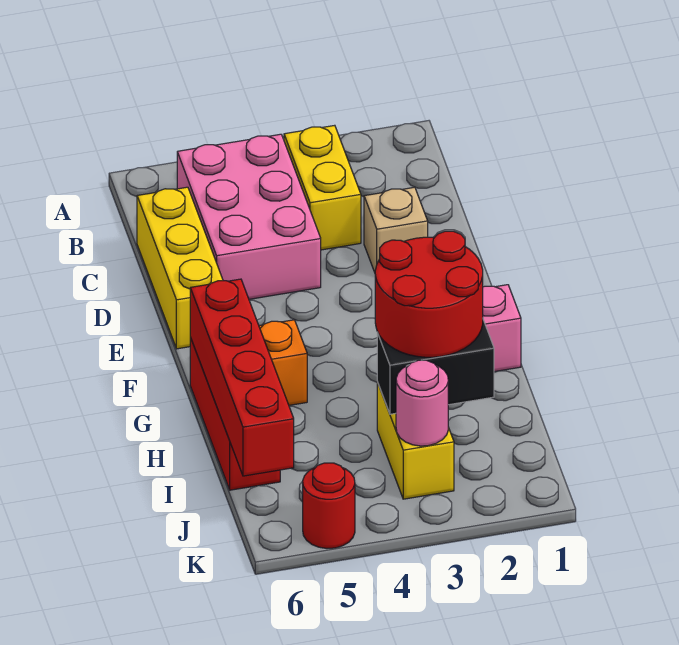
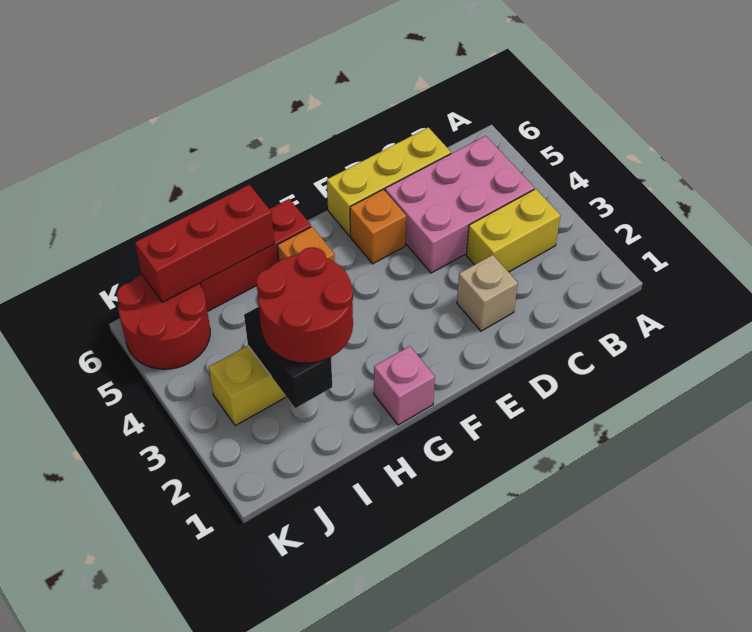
none -> orange 1x1 brick [350,189,406,264]
red 1x4 brick [190,279,294,476] -> red 1x3 brick [135,185,274,302]
pink 1x1 round brick [396,360,448,446] -> none
red 1x1 round brick [303,463,355,548] -> red 2x2 round brick [117,275,210,369]

